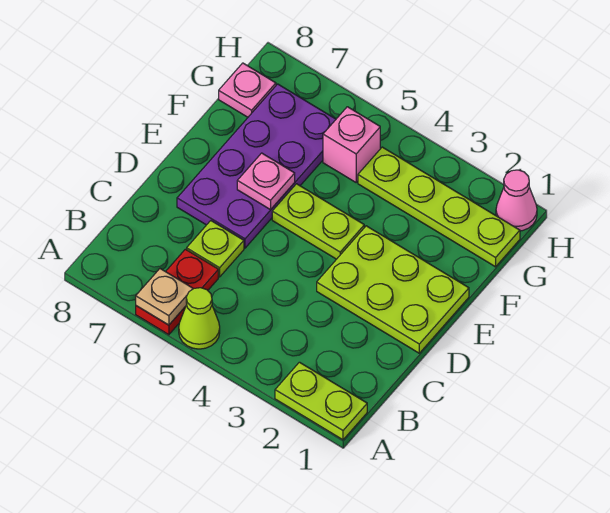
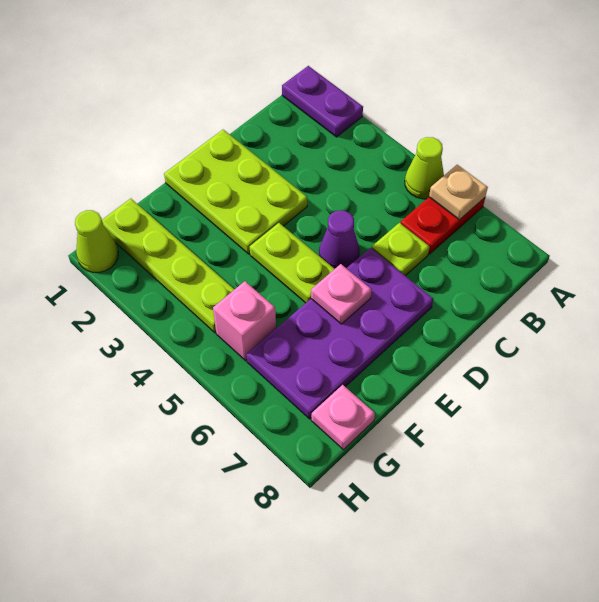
lime 1x2 plate [275,362,367,440] -> purple 1x2 plate [282,66,363,137]
none -> purple 1x1 cone [319,211,360,269]
pink 1x1 cone [496,170,537,231] -> lime 1x1 cone [75,210,118,272]

